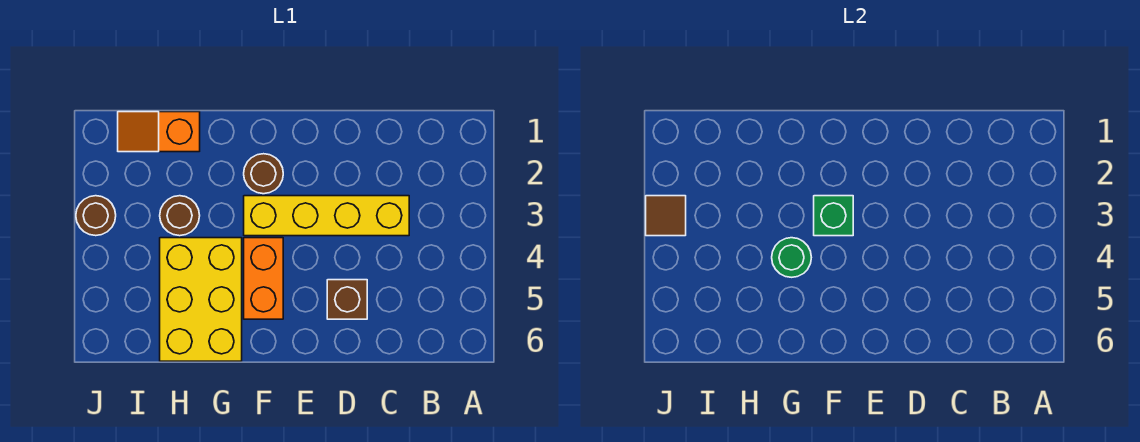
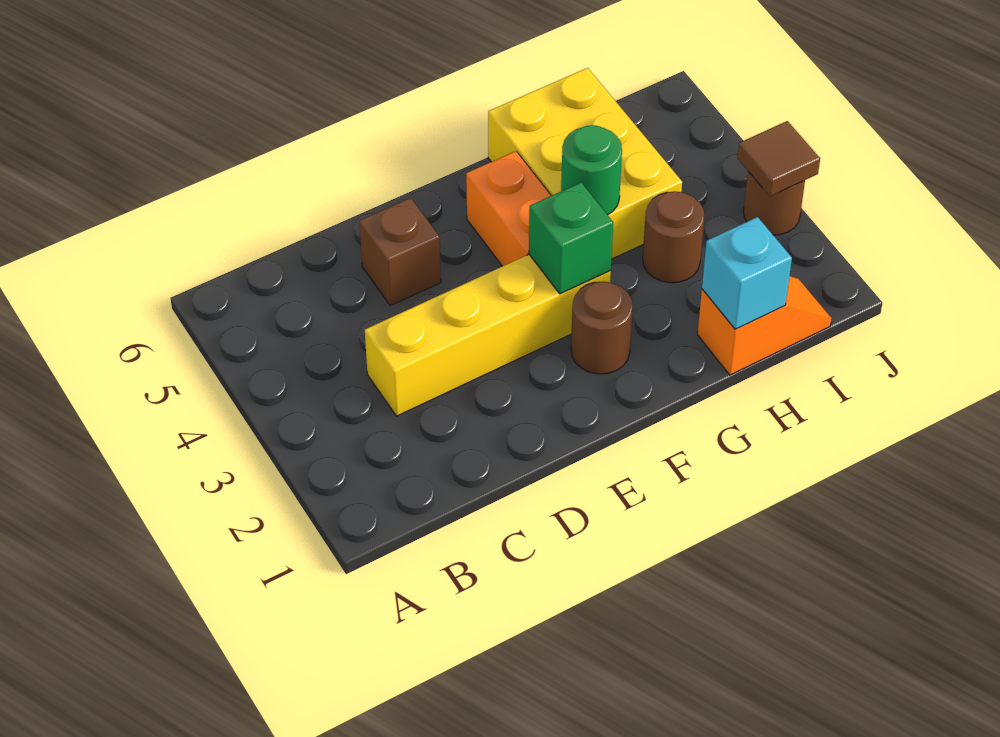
none -> cyan 1x1 brick [702,217,792,329]

